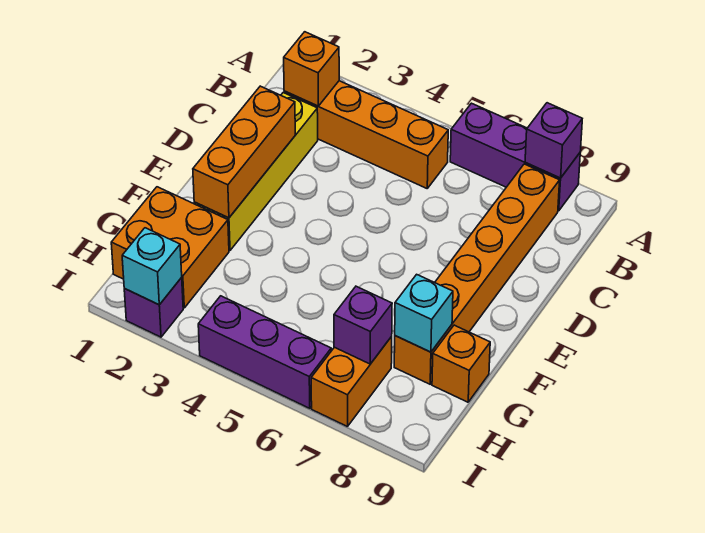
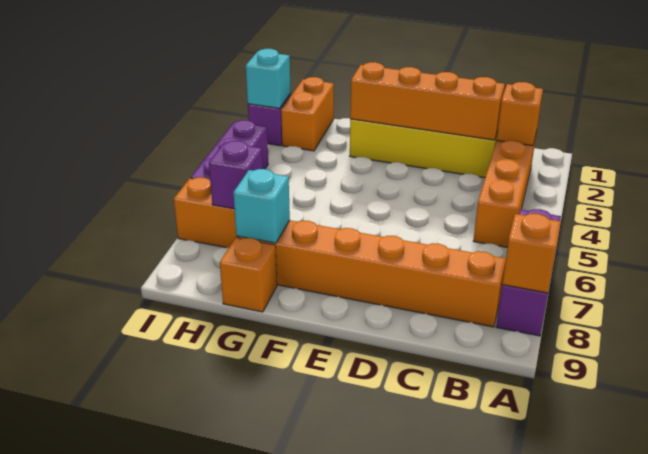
purple 1x1 brick [525,103,582,178] -> orange 1x1 brick [502,214,561,293]
orange 1x3 brick [193,86,295,218] -> orange 1x4 brick [350,62,505,140]
orange 2x2 brick [111,187,229,308] -> orange 1x2 brick [281,77,334,151]

